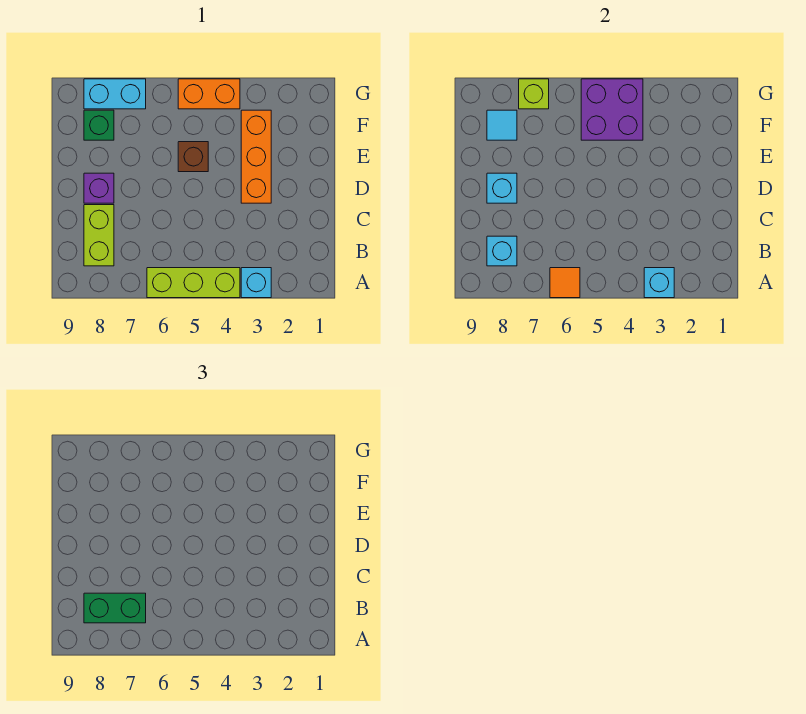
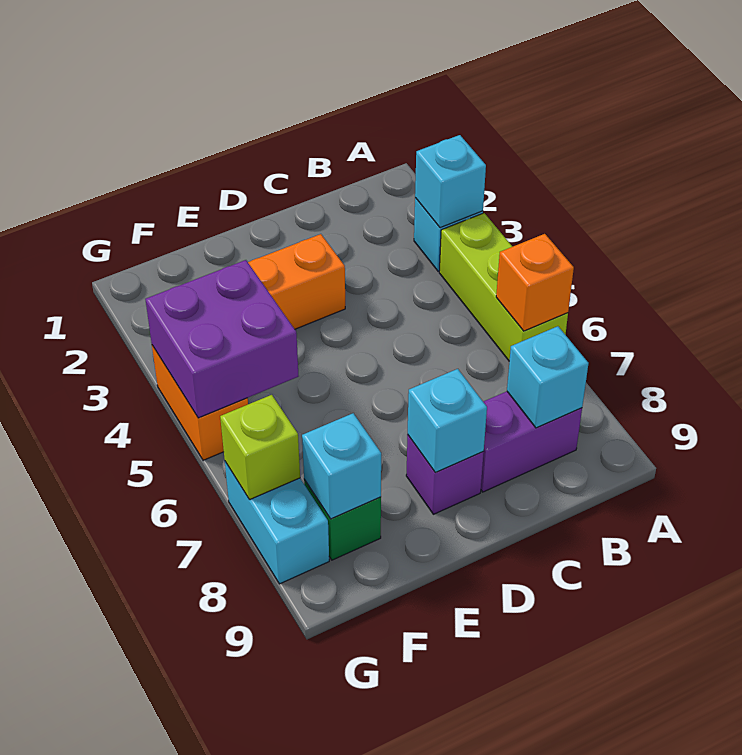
orange 1x1 tile [550,268,580,298] -> orange 1x1 brick [496,234,574,331]
green 1x2 brick [84,593,146,623] -> none
lime 1x2 brick [84,205,114,266] -> purple 1x2 brick [481,391,582,492]
brown 1x1 brick [178,142,208,172] -> none
cyan 1x1 tile [487,110,517,140] -> cyan 1x1 brick [302,413,381,519]

